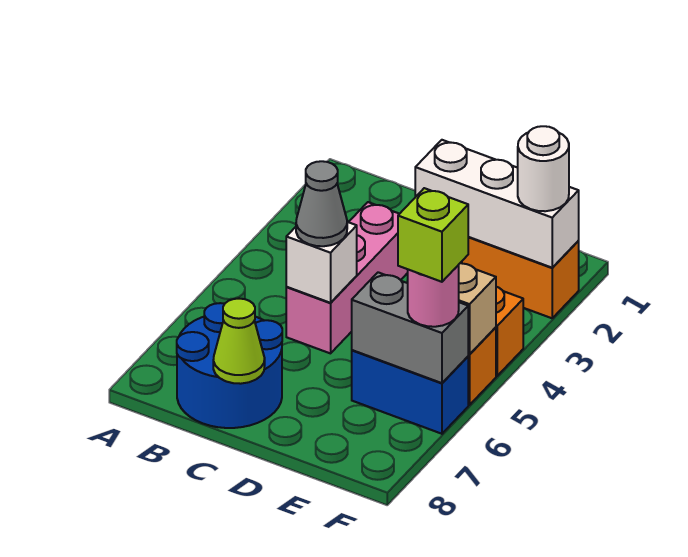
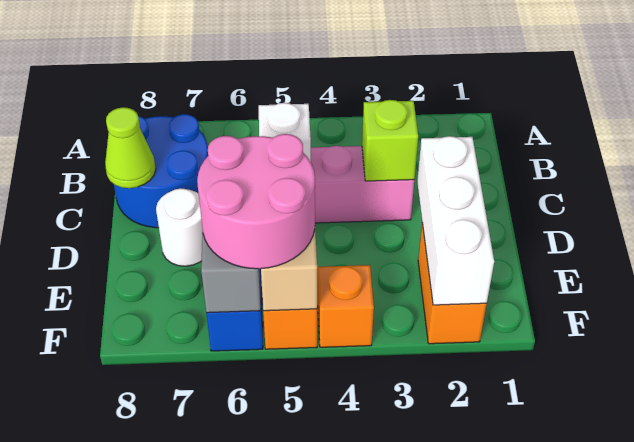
grey 1x1 cone [296,161,347,246] -> none
white 1x1 round brick [518,126,569,211] -> white 1x1 round brick moved to [156,188,203,266]
pink 1x1 round brick [408,265,459,327] -> pink 2x2 round brick [197,134,315,269]
lime 1x1 brick [398,188,468,282] -> lime 1x1 brick moved to [362,100,418,181]

